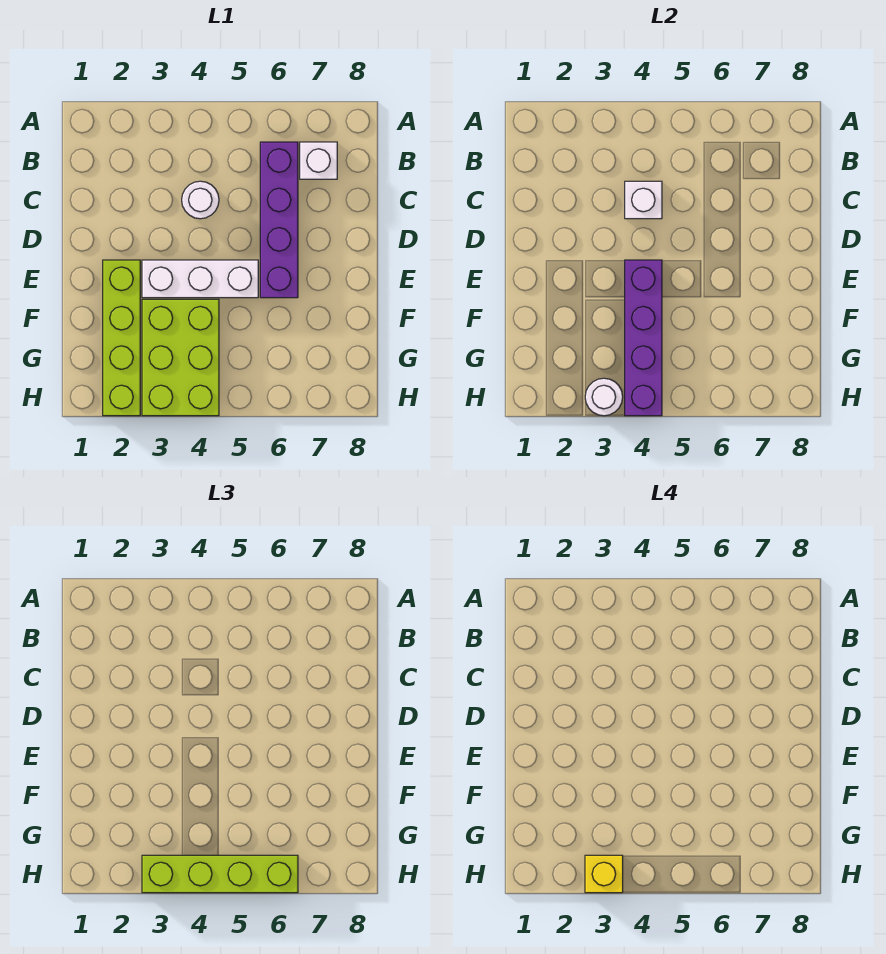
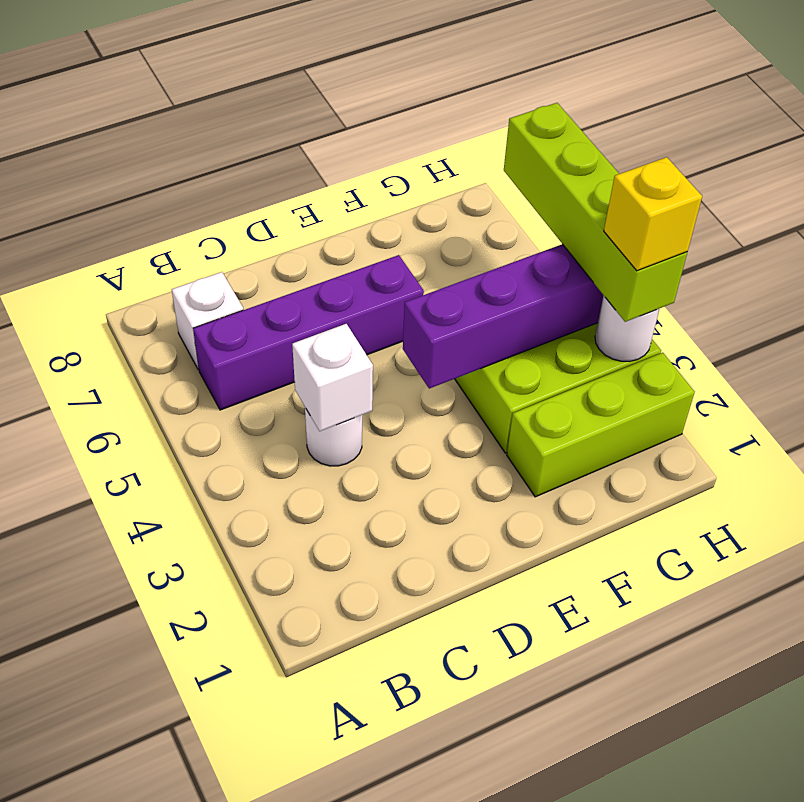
lime 1x4 brick [103,260,140,416] -> lime 1x3 brick [507,353,695,497]
white 1x3 brick [142,260,258,298] -> none

